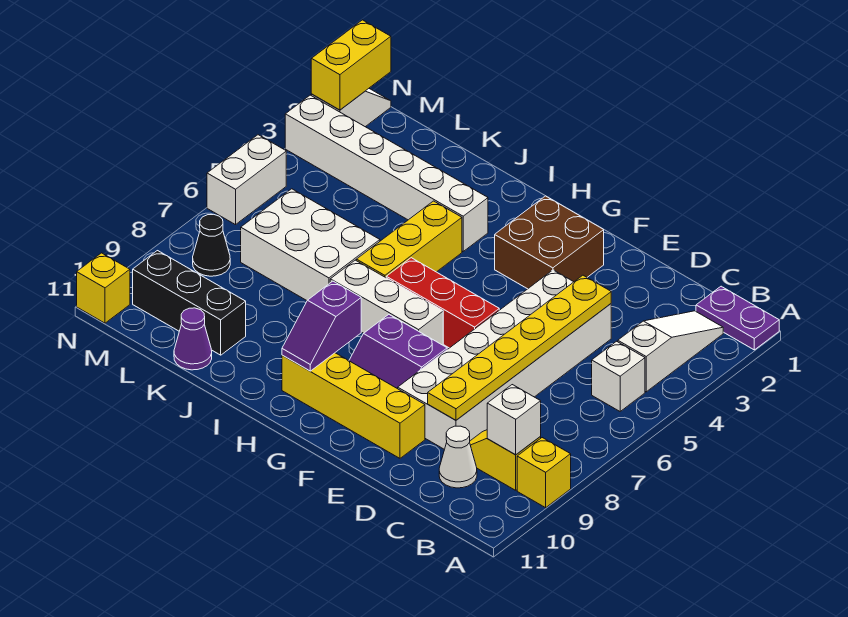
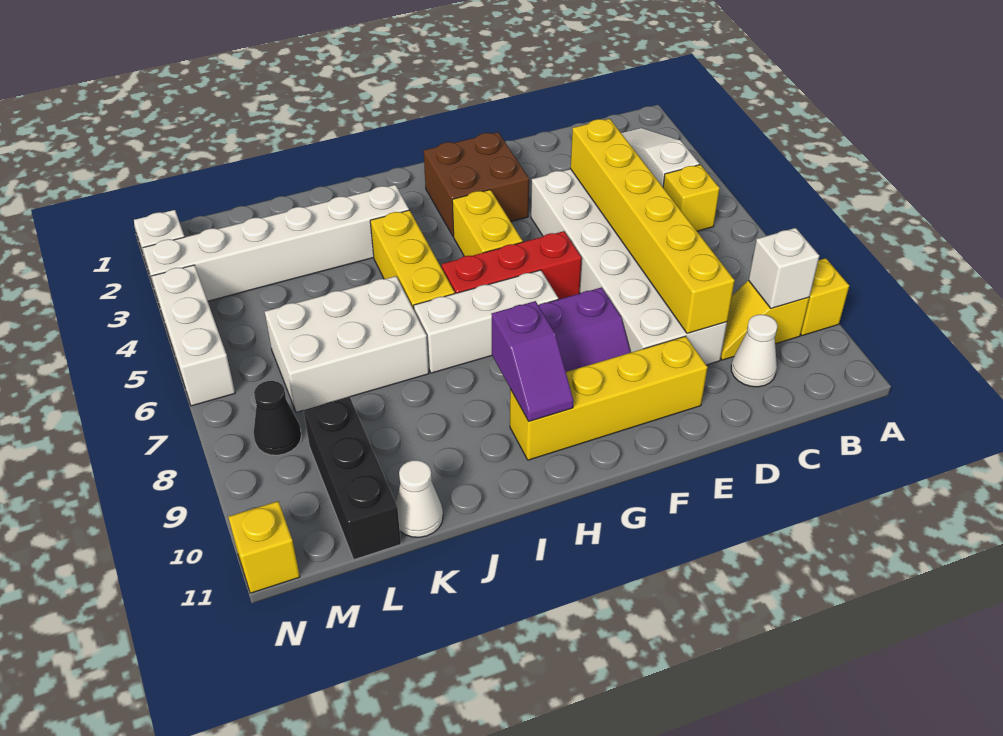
purple 1x2 plate [696,286,779,350] -> none
white 1x1 brick [592,341,645,411] -> yellow 1x1 brick [663,165,720,231]
yellow 1x6 plate [428,275,611,420] -> yellow 1x6 brick [571,119,735,334]
black 1x3 brick [133,251,246,355] -> black 1x3 brick turned to [304,397,401,560]
purple 1x1 cone [174,308,212,370] -> white 1x1 cone [396,460,443,537]
yellow 1x2 brick [311,20,391,110] -> yellow 1x2 brick moved to [452,190,523,256]
white 1x2 brick [207,135,286,225] -> white 1x3 brick [152,265,235,406]

